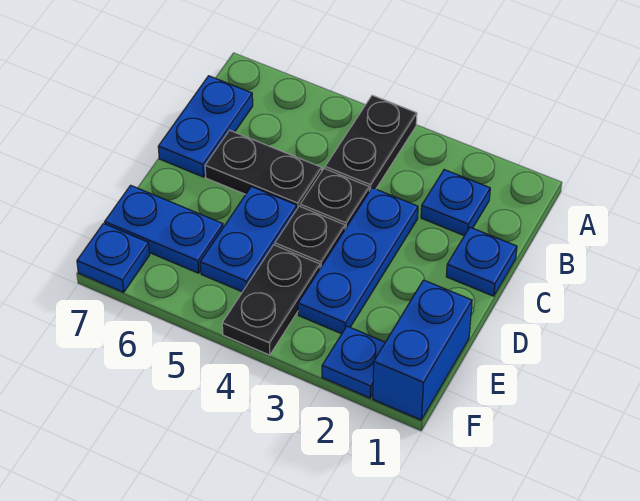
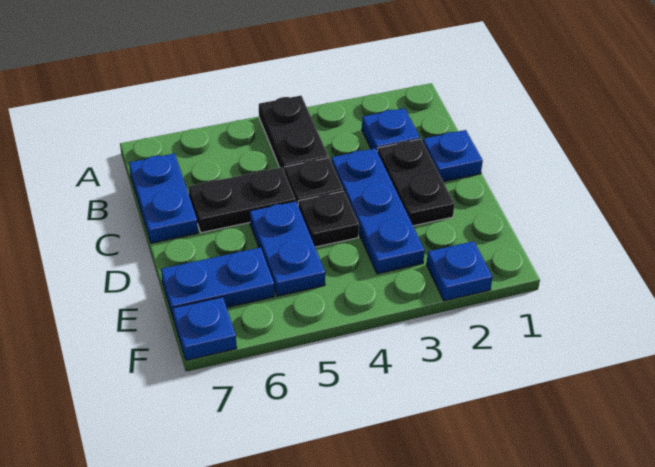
blue 1x2 brick [373,280,472,420] -> none
black 1x2 plate [222,245,320,355] -> black 1x2 plate moved to [377,139,455,226]

